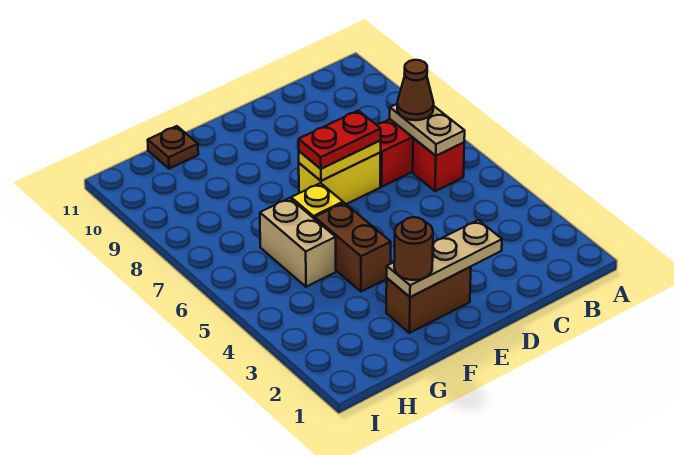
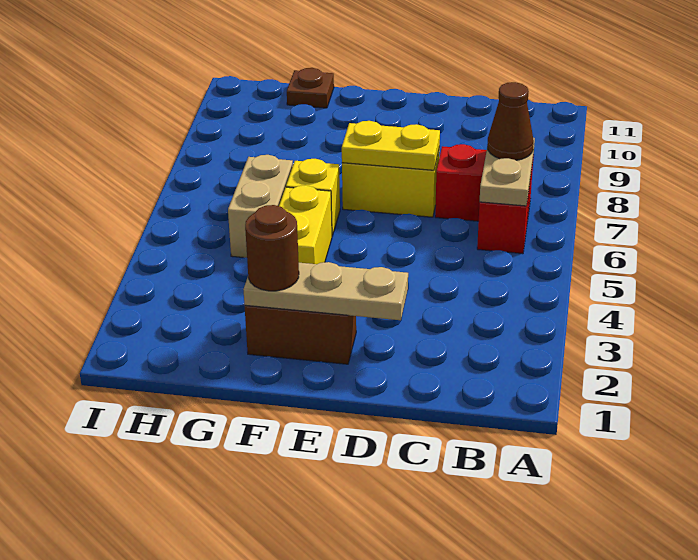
red 1x2 plate [299,111,381,169] -> none
brown 1x2 brick [315,203,391,292] -> yellow 1x2 brick [279,185,332,264]

